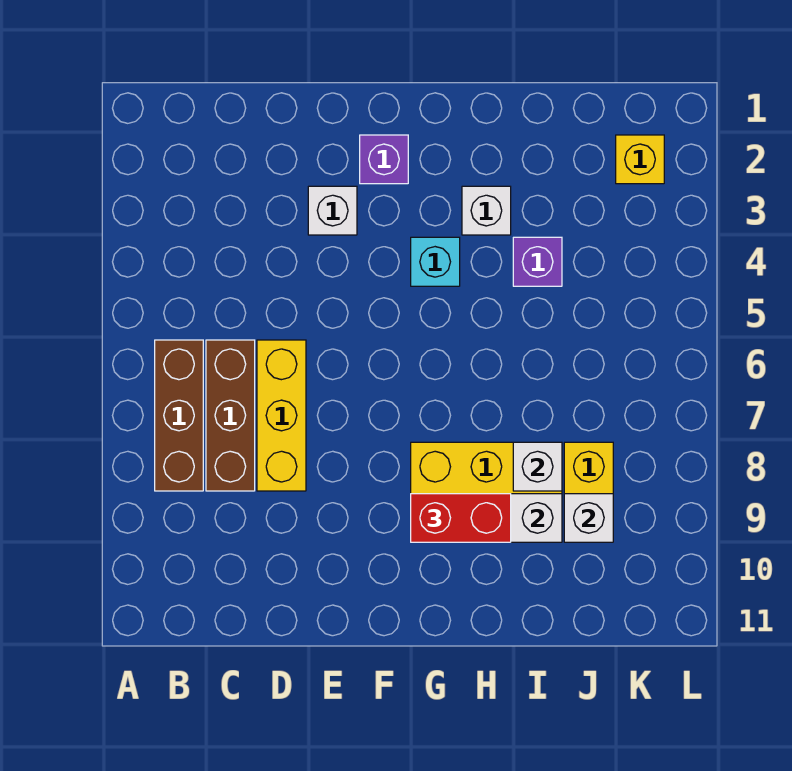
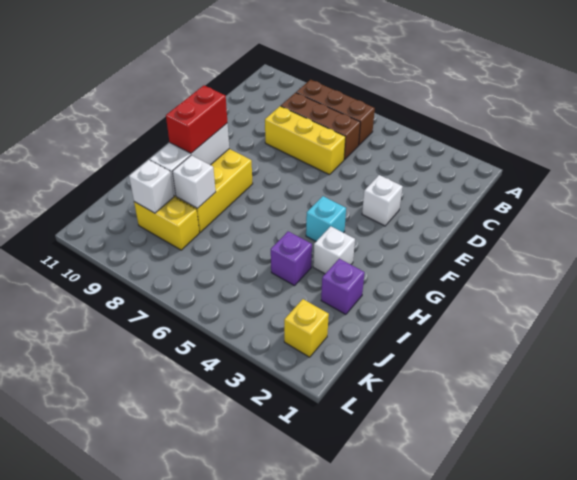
purple 1x1 brick [360,135,408,184] -> purple 1x1 brick moved to [321,259,365,314]

